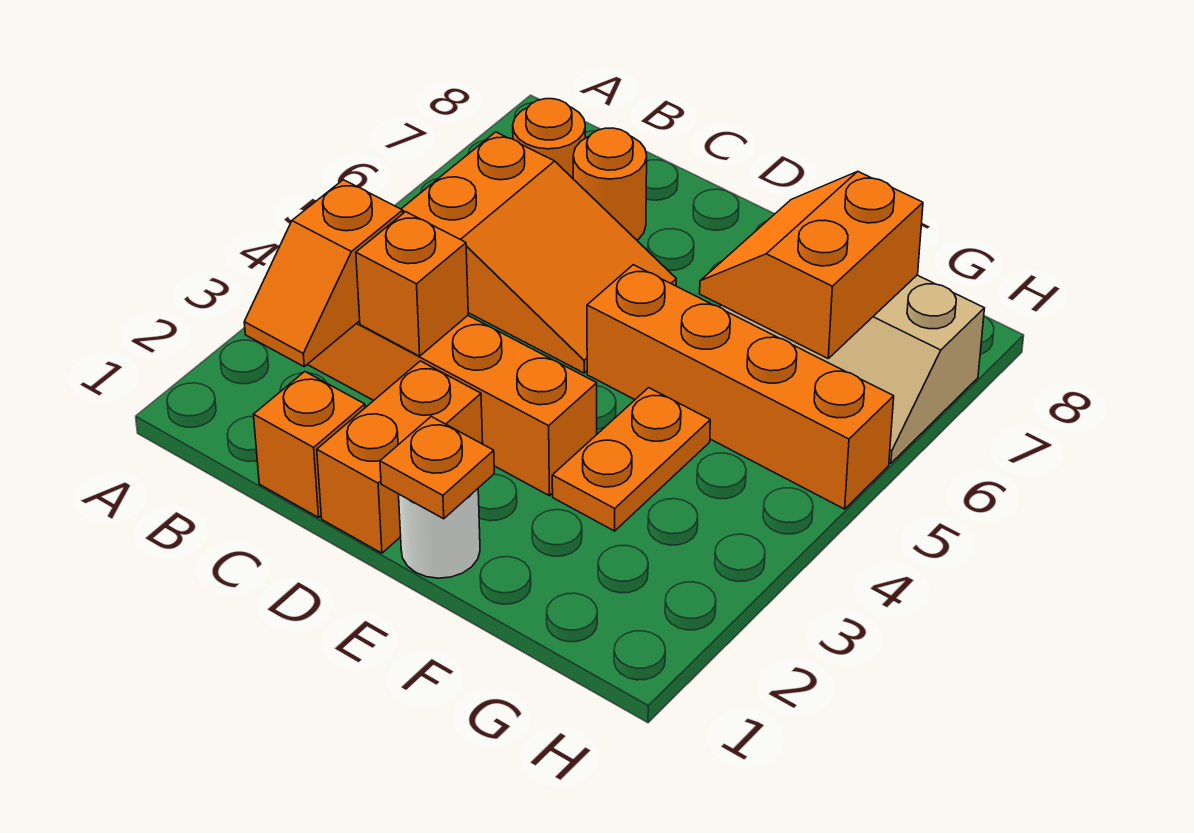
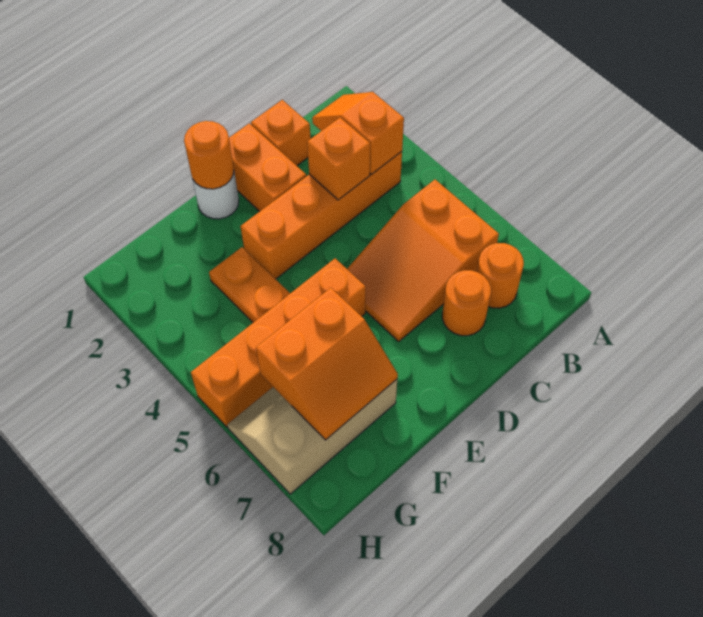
orange 1x1 plate [380,417,494,519] -> orange 1x1 round brick [184,121,234,189]
orange 2x2 slope [700,172,923,358] -> orange 2x2 slope turned to [256,288,398,440]

